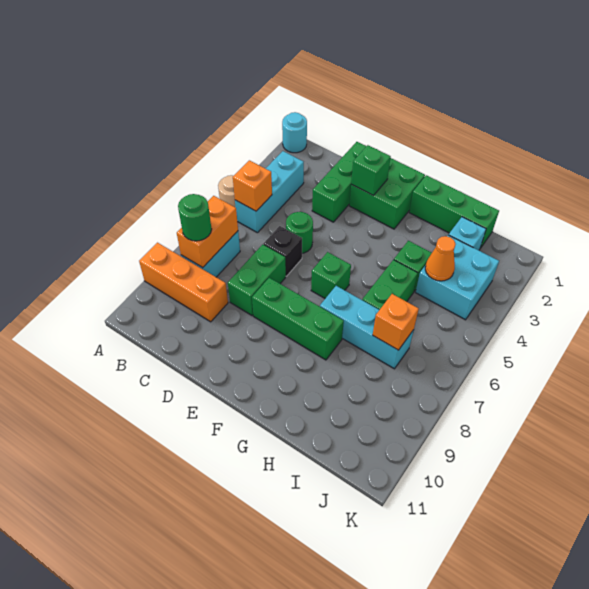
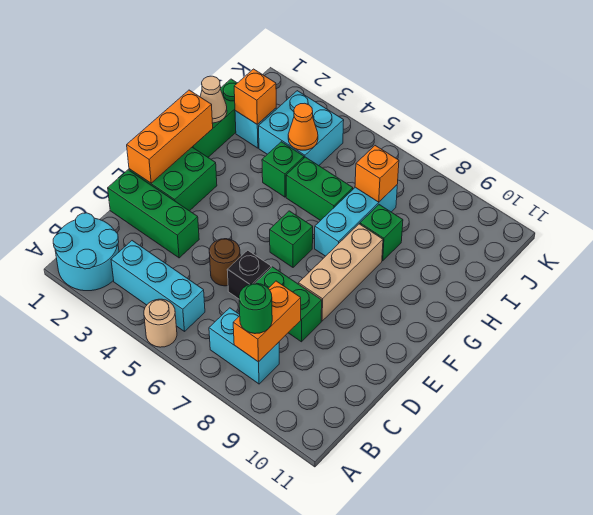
cyan 1x1 round brick [282,112,307,153] -> cyan 2x2 round brick [53,213,119,291]
orange 1x3 brick [139,243,228,322] -> orange 1x3 brick moved to [127,90,213,183]
orange 1x1 brick [233,160,272,211] -> orange 1x1 brick moved to [234,69,276,125]
orange 1x2 brick [177,196,238,267] -> orange 1x2 brick turned to [233,281,301,362]
green 1x1 round brick [286,212,313,253] -> brown 1x1 round brick [209,239,240,286]
green 1x1 brick [351,145,391,196] -> green 1x1 brick moved to [360,205,403,261]
green 1x3 brick [252,278,344,360] -> tan 1x3 brick [299,224,383,321]
none -> tan 1x1 cone [200,76,227,123]

